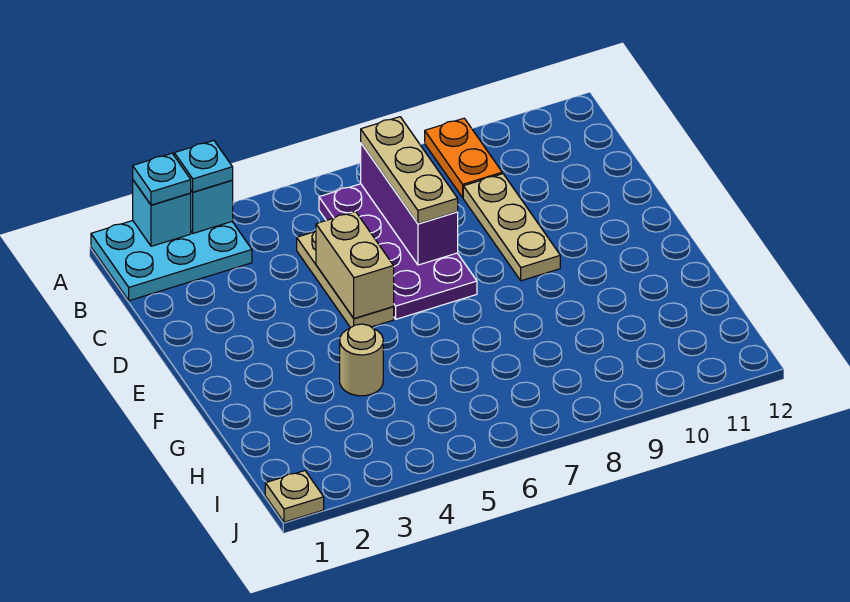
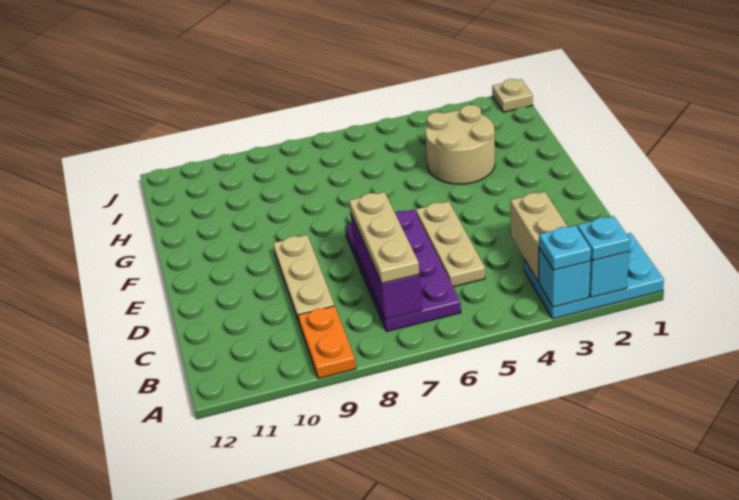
tan 1x2 brick [316,212,394,318] -> tan 1x2 brick moved to [510,192,568,282]
tan 1x1 round brick [340,324,383,396] -> tan 2x2 round brick [425,105,495,184]

